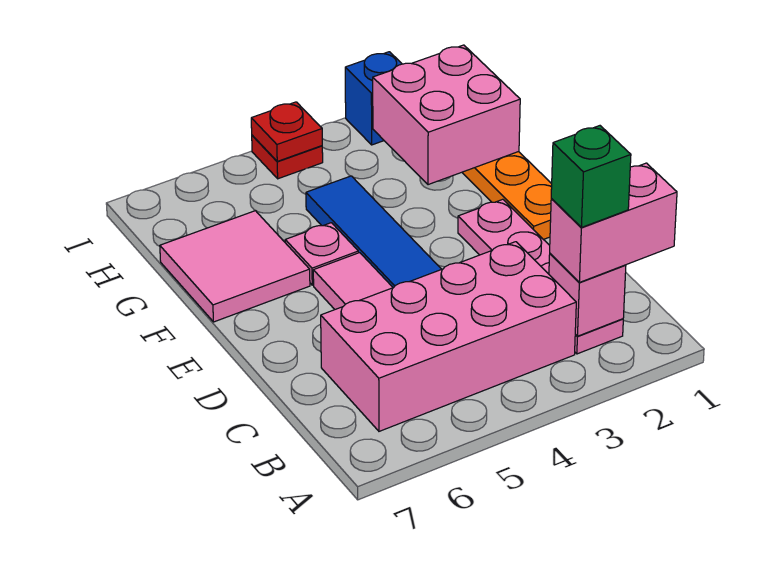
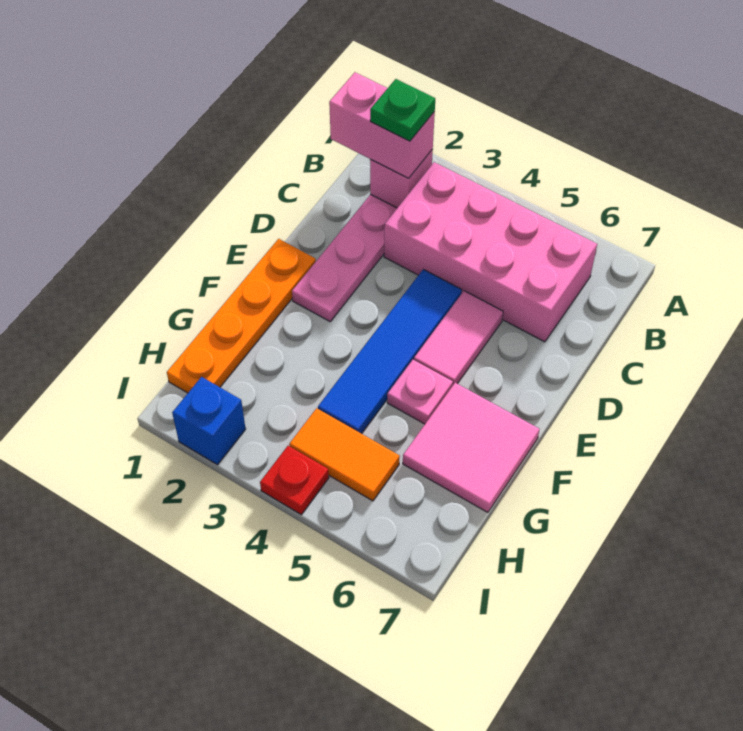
green 1x1 brick [551,126,631,227] -> green 1x1 plate [370,79,435,141]
pink 2x2 brick [373,45,520,185] -> none
none -> orange 1x2 tile [289,408,400,501]
red 1x1 plate [251,102,322,161] -> none

